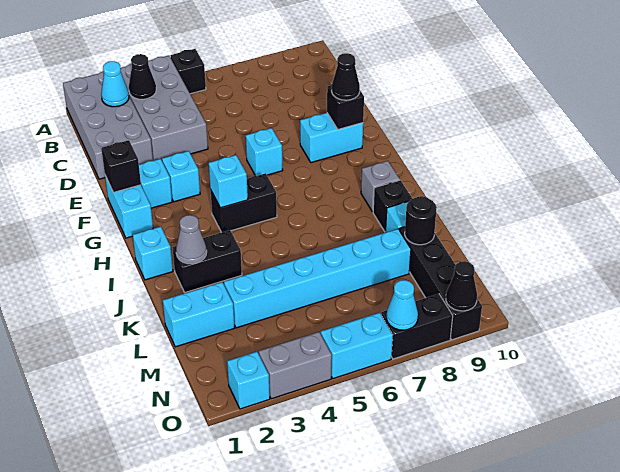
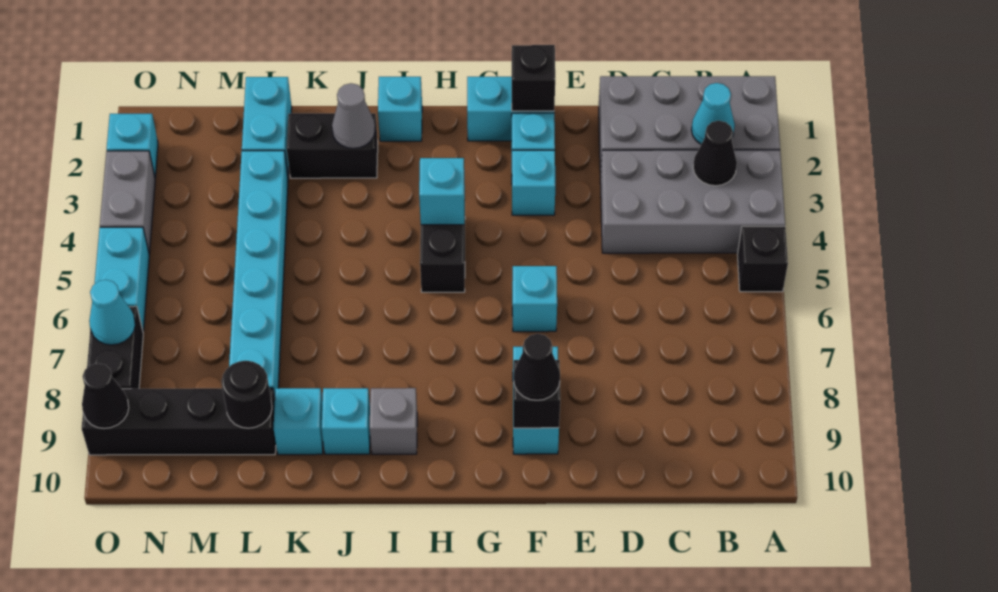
black 1x2 brick [172,230,242,292] -> black 1x2 brick turned to [287,113,378,178]
black 1x1 brick [373,180,412,232] -> cyan 1x1 brick [322,388,370,454]

